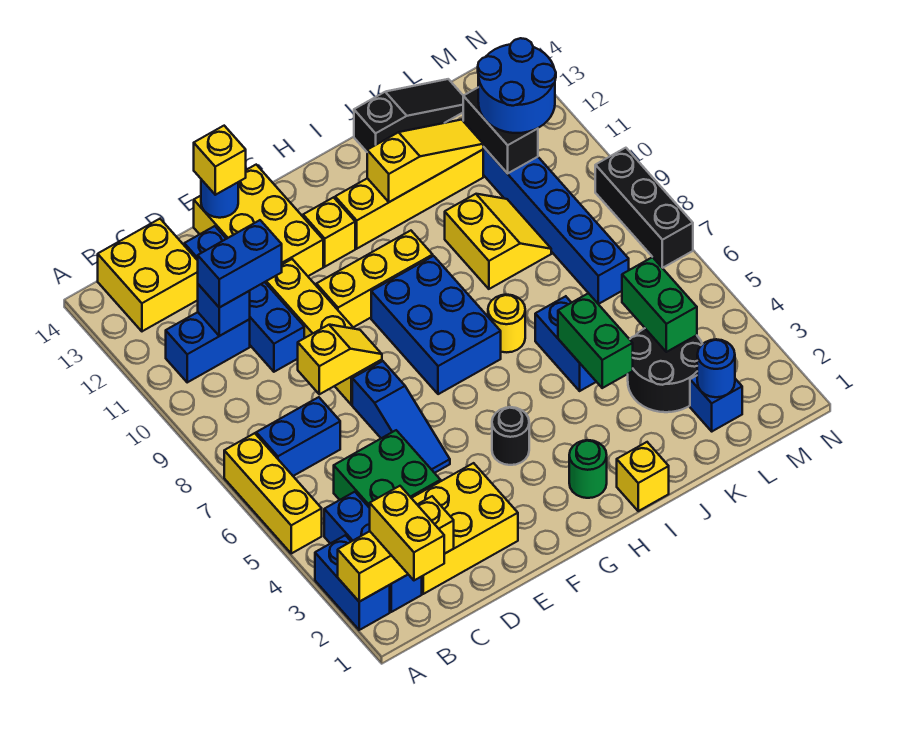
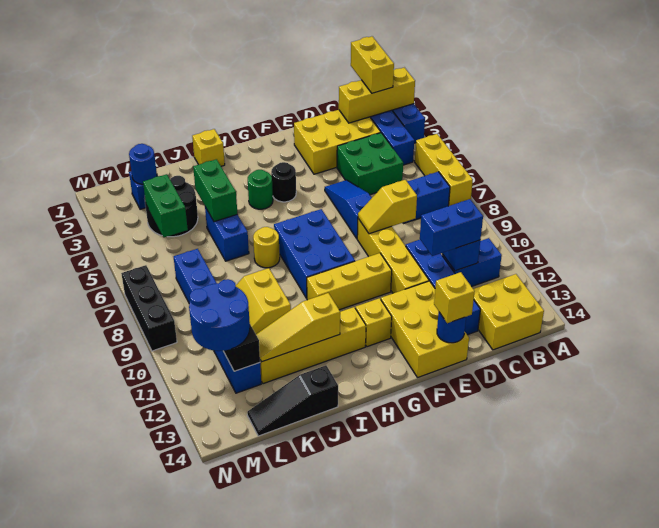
green 1x1 round brick [569,440,607,498] -> green 1x1 round brick moved to [248,170,273,209]

